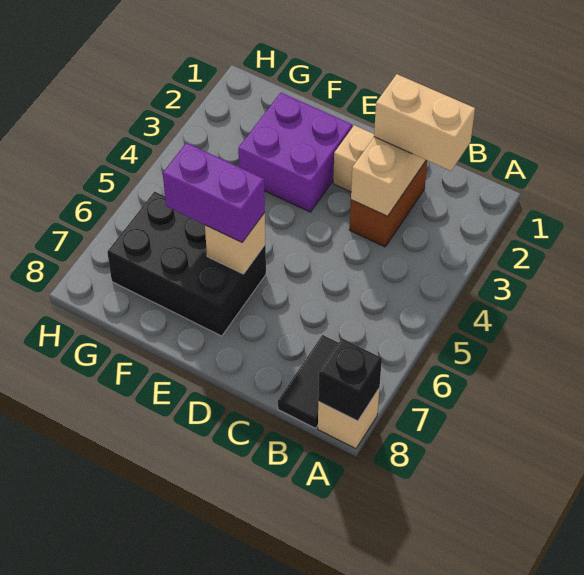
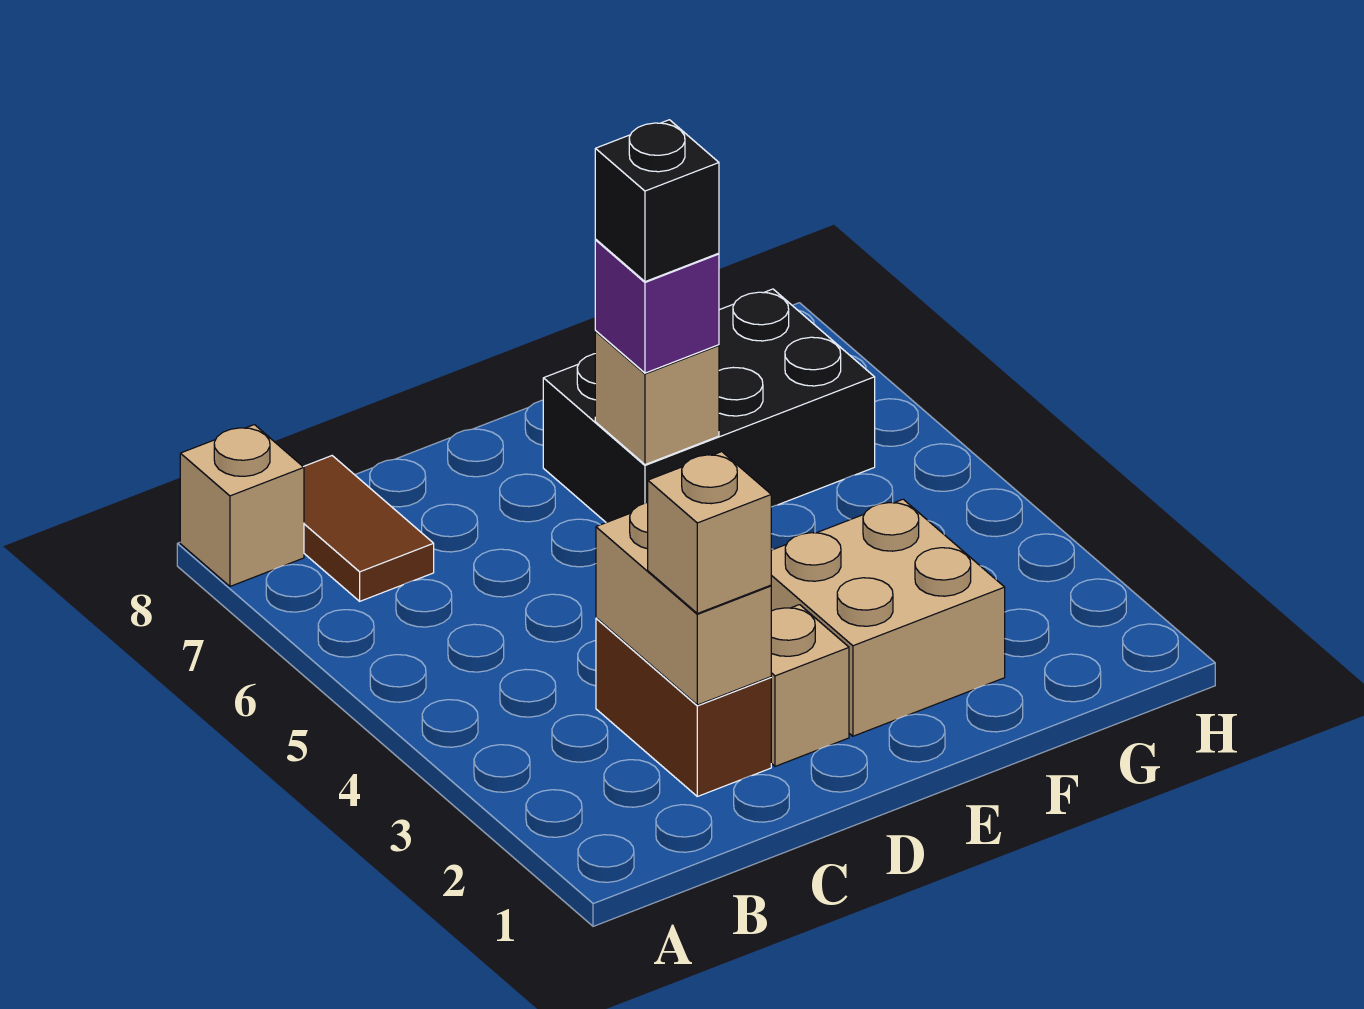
black 1x1 brick [318,339,382,421] -> black 1x1 brick moved to [595,120,719,282]
tan 1x2 brick [374,74,475,171] -> tan 1x1 brick [648,452,771,613]
black 1x2 tile [278,335,338,428] -> brown 1x2 tile [304,456,434,601]
purple 2x2 brick [238,93,352,212] -> tan 2x2 brick [771,499,1005,736]
purple 1x2 brick [163,143,265,242] -> purple 1x1 brick [595,240,719,373]

